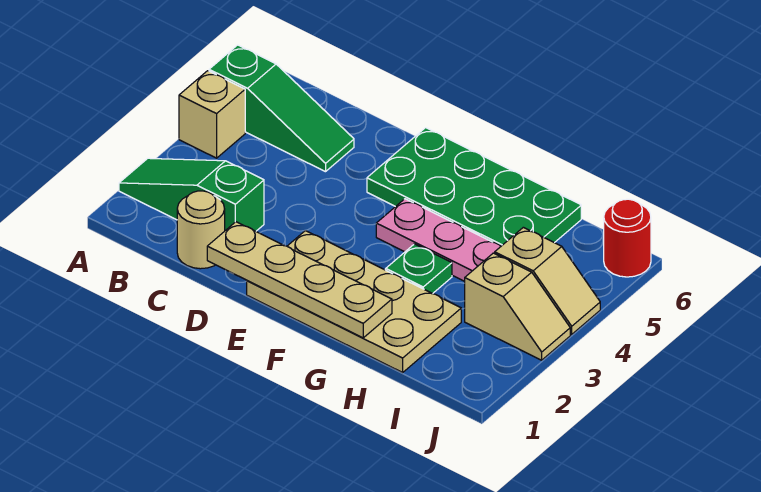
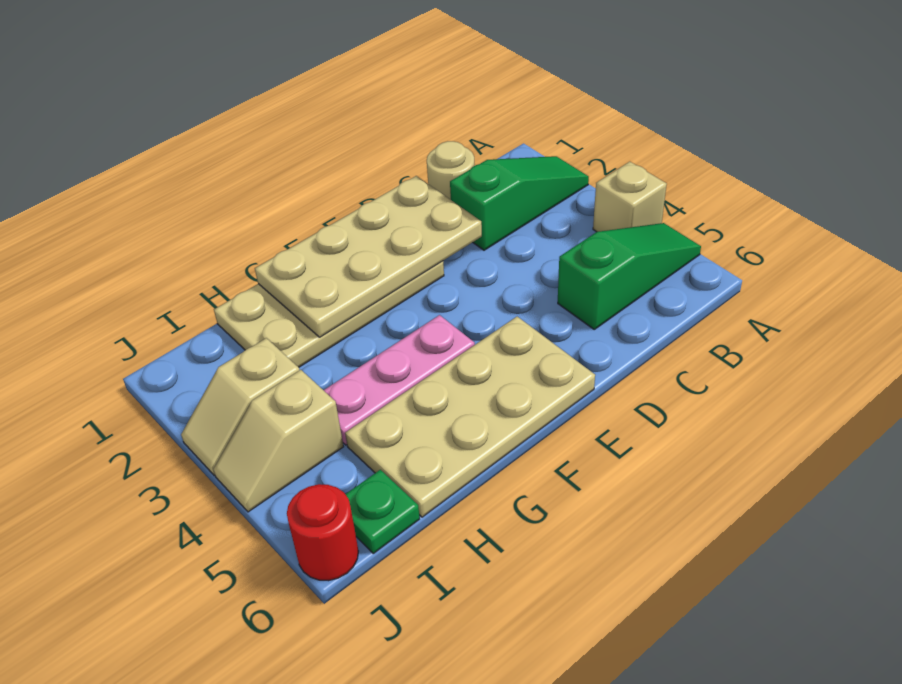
green 1x3 slope [209,45,354,172] -> green 1x3 slope turned to [558,223,701,329]
tan 1x4 plate [207,222,392,338] -> tan 2x4 plate [255,176,482,337]
green 2x4 plate [367,128,581,246] -> tan 2x4 plate [345,317,595,517]
green 1x1 plate [386,244,452,294] -> green 1x1 plate moved to [345,470,420,553]

